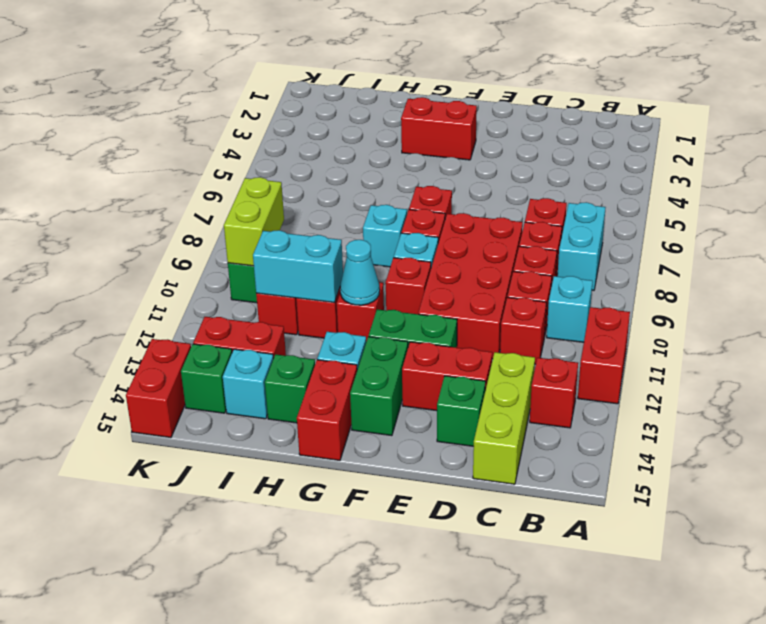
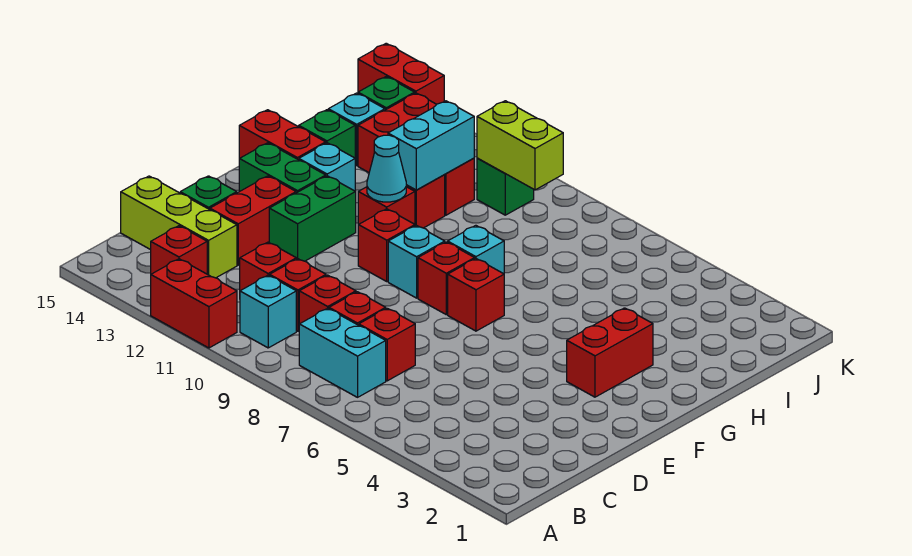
red 2x4 brick [418,213,523,359] -> none

